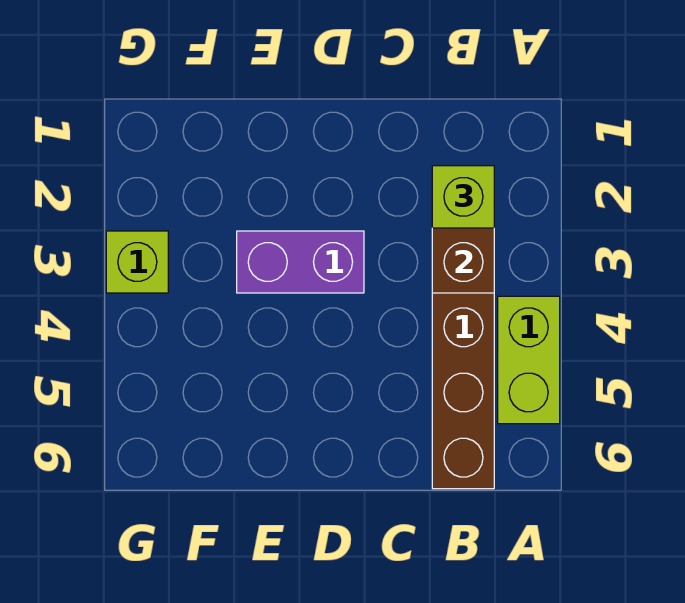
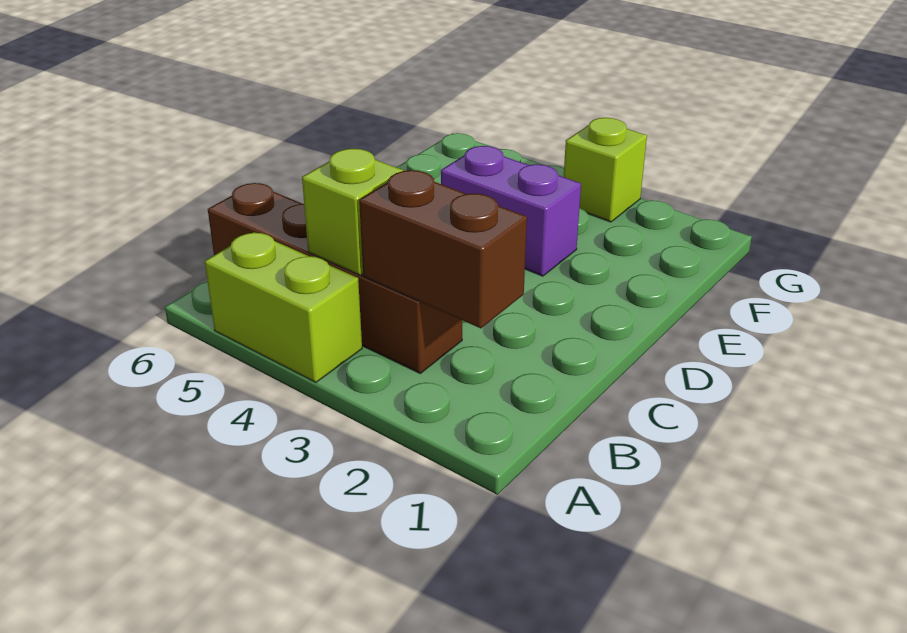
lime 1x1 brick [432,166,494,228] -> lime 1x1 brick moved to [302,149,403,275]
purple 1x2 brick [237,231,364,293] -> purple 1x2 brick turned to [441,146,581,276]

